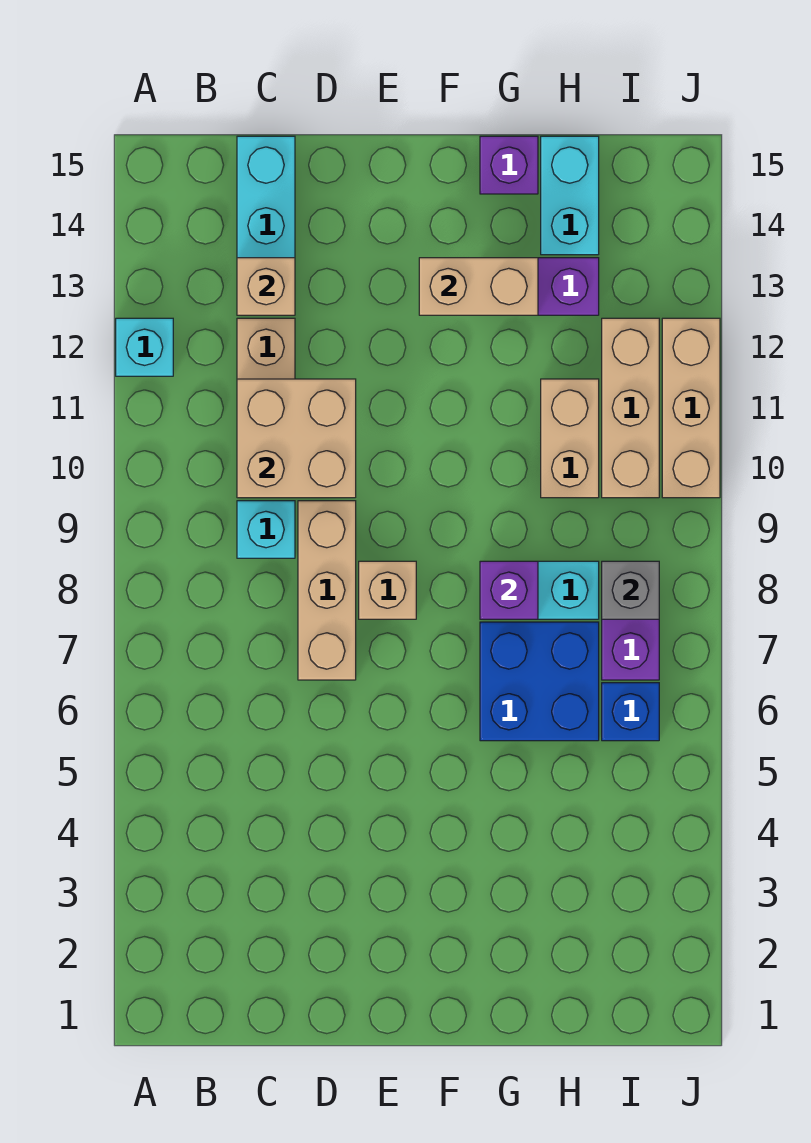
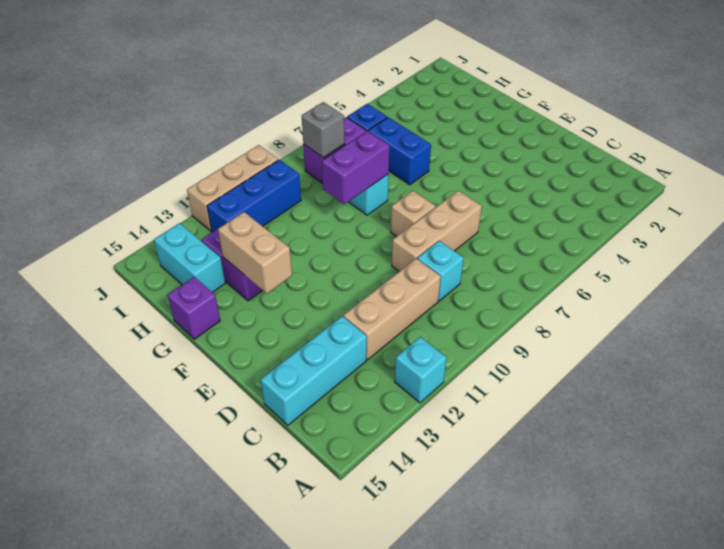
tan 2x2 brick [237,379,356,498] -> none
tan 1x1 brick [237,258,295,315] -> none
blue 2x2 brick [480,622,599,741] -> blue 1x2 brick [368,117,431,185]
purple 1x1 brick [480,561,538,619] -> purple 1x2 brick [322,131,389,204]
tan 1x2 brick [541,379,599,498] -> none
cyan 1x2 brick [541,136,599,255] -> cyan 1x2 brick turned to [154,223,225,292]
tan 1x3 brick [602,318,659,498] -> blue 1x3 brick [207,160,301,232]

